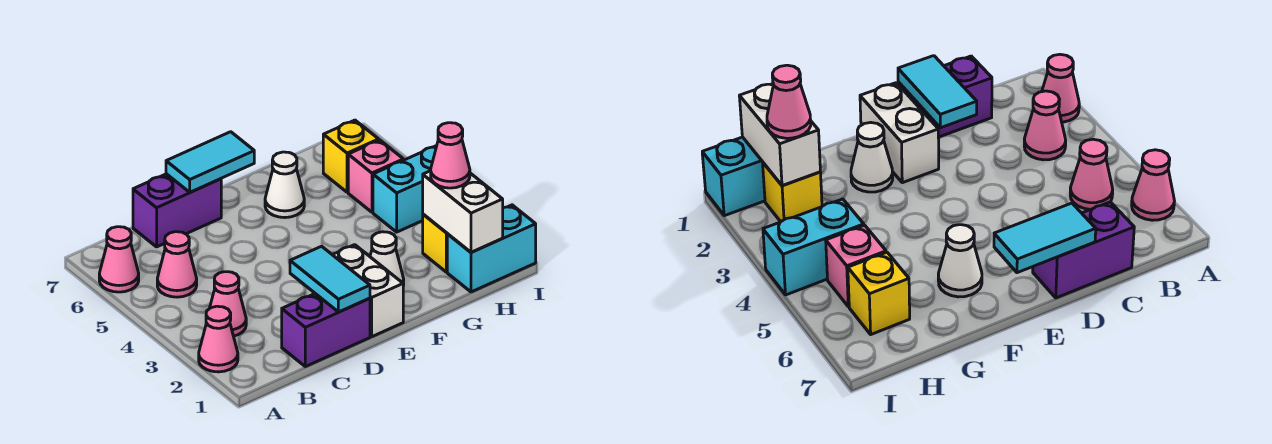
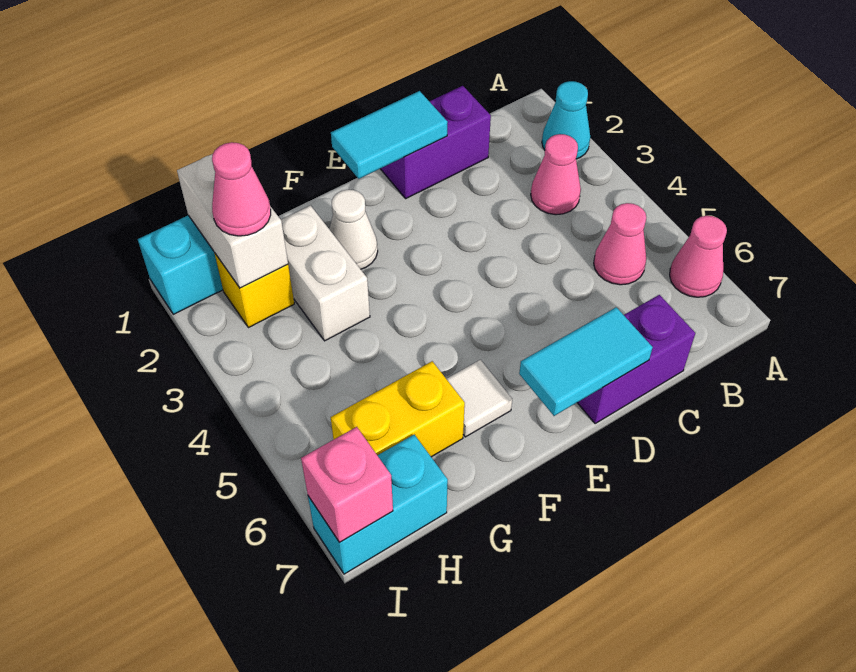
pink 1x1 cone [199,306,238,372] -> cyan 1x1 cone [542,81,590,159]
cyan 1x2 tile [290,246,370,312] -> cyan 1x2 tile turned to [331,91,447,179]
white 1x2 brick [333,245,403,337] -> white 1x2 brick moved to [281,205,370,341]
white 1x1 cone [265,152,304,218] -> white 1x1 tile [446,360,512,437]
cyan 1x2 brick [373,146,437,232] -> cyan 1x2 brick moved to [308,435,448,574]
pink 1x1 brick [348,140,403,212] -> pink 1x1 brick moved to [301,427,393,543]
yellow 1x1 brick [323,120,379,192] -> yellow 1x2 brick [331,361,465,457]

